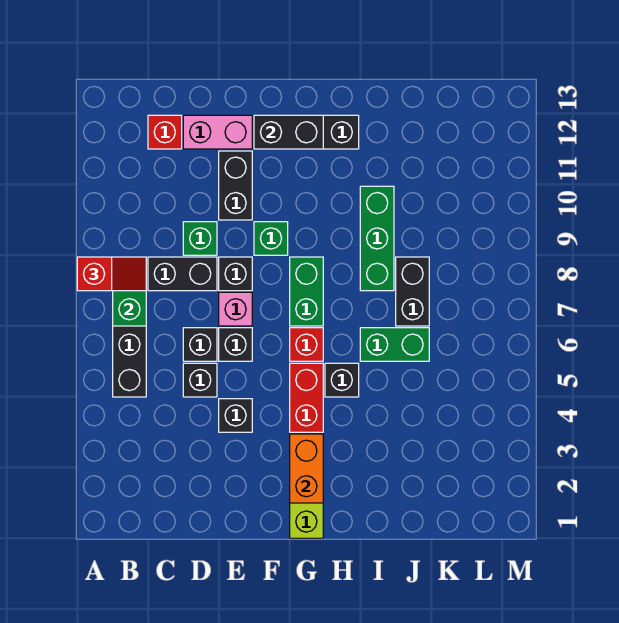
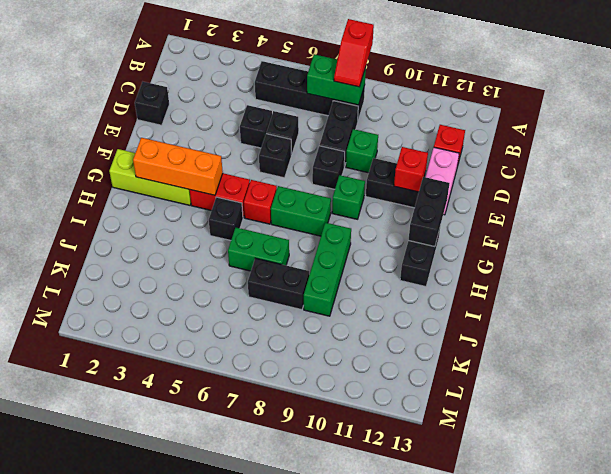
black 1x1 brick [219,399,252,432] -> black 1x1 brick moved to [135,82,169,125]
pink 1x1 brick [219,292,252,326] -> none
none -> red 1x1 brick [394,147,428,192]
orange 1x2 brick [290,434,323,503] -> orange 1x3 brick [133,138,223,195]
green 1x2 brick [360,328,429,361] -> green 1x2 brick turned to [228,228,289,271]
green 1x3 brick [360,186,394,291] -> green 1x3 brick turned to [304,223,351,316]

